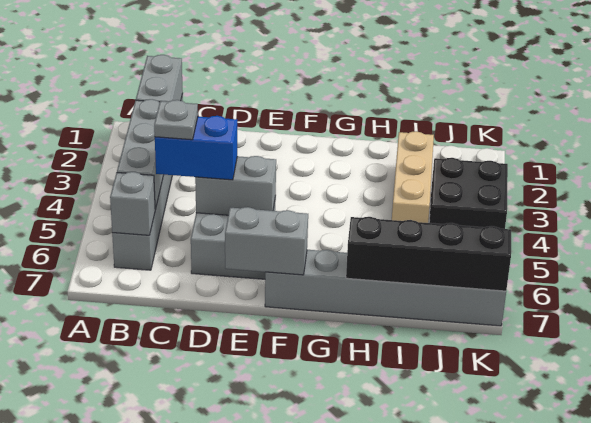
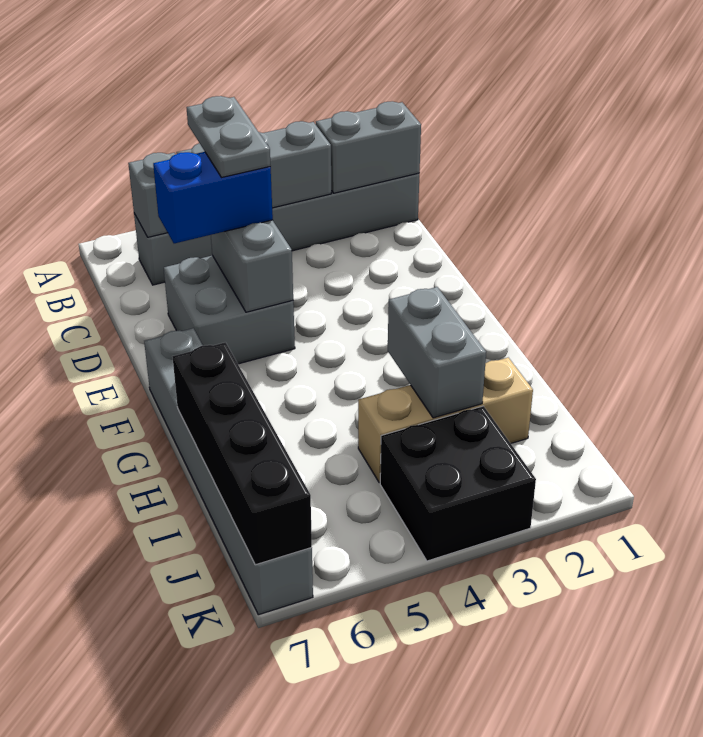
blue 1x2 brick [155,116,237,180] -> blue 1x2 brick turned to [153,152,273,243]
grey 1x1 plate [154,100,198,140] -> grey 1x2 plate [187,96,270,178]
grey 1x2 brick [225,207,308,275] -> grey 1x2 brick moved to [388,287,486,418]

